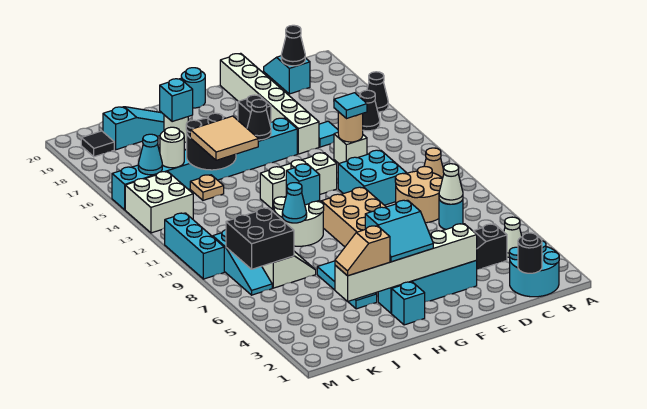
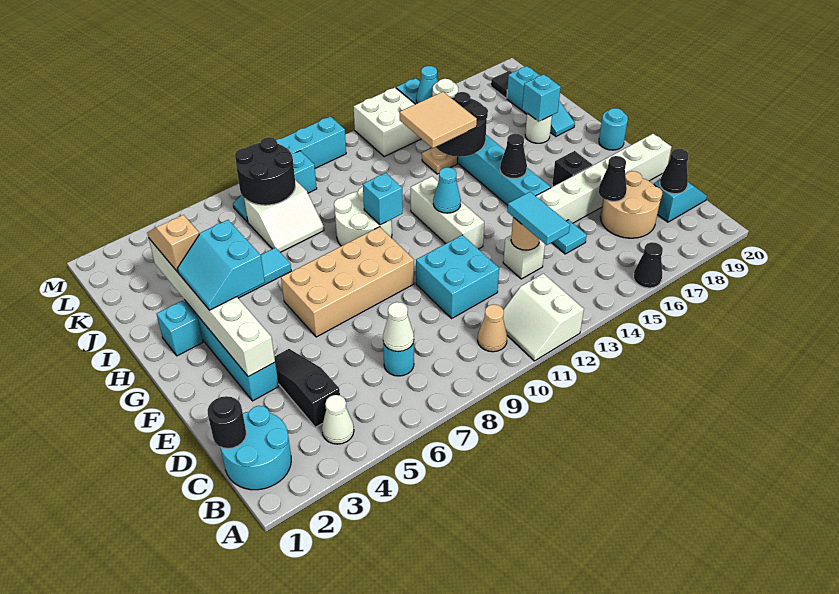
none -> white 2x2 slope [503,273,584,361]
black 1x1 cone [360,90,380,131] -> black 1x1 cone moved to [599,156,627,201]
tan 2x2 round brick [395,166,443,223] -> tan 2x2 round brick moved to [600,171,662,238]
cyan 1x1 tile [334,93,367,119] -> cyan 1x2 tile [507,192,570,245]
cyan 1x1 cone [282,183,307,223] -> cyan 1x1 cone moved to [433,167,461,213]
black 2x2 brick [226,208,294,269] -> black 2x2 round brick [235,137,295,205]

